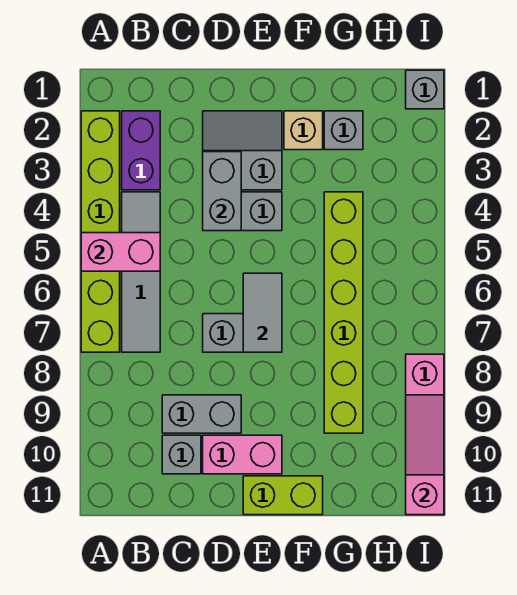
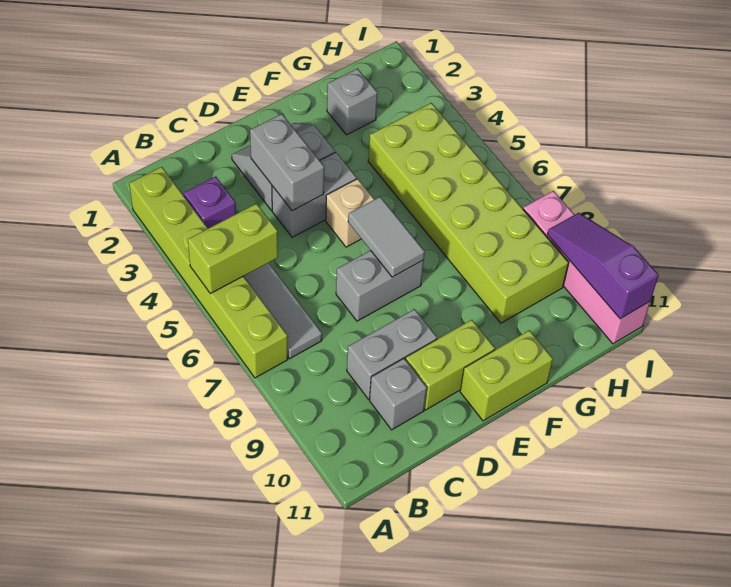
pink 1x2 brick [81,233,160,271] -> lime 1x2 brick [188,204,278,294]
purple 1x2 brick [122,111,160,190] -> purple 1x1 brick [184,176,236,228]
pink 1x2 brick [203,435,282,474] -> lime 1x2 brick [406,320,495,410]
tan 1x1 brick [284,111,323,150] -> tan 1x1 brick moved to [326,179,374,247]
lime 1x6 brick [324,192,363,433] -> lime 2x6 brick [368,103,569,323]
grey 1x1 brick [406,70,444,109] -> none
pink 1x3 slope [406,395,444,515] -> purple 1x3 slope [547,213,659,319]

